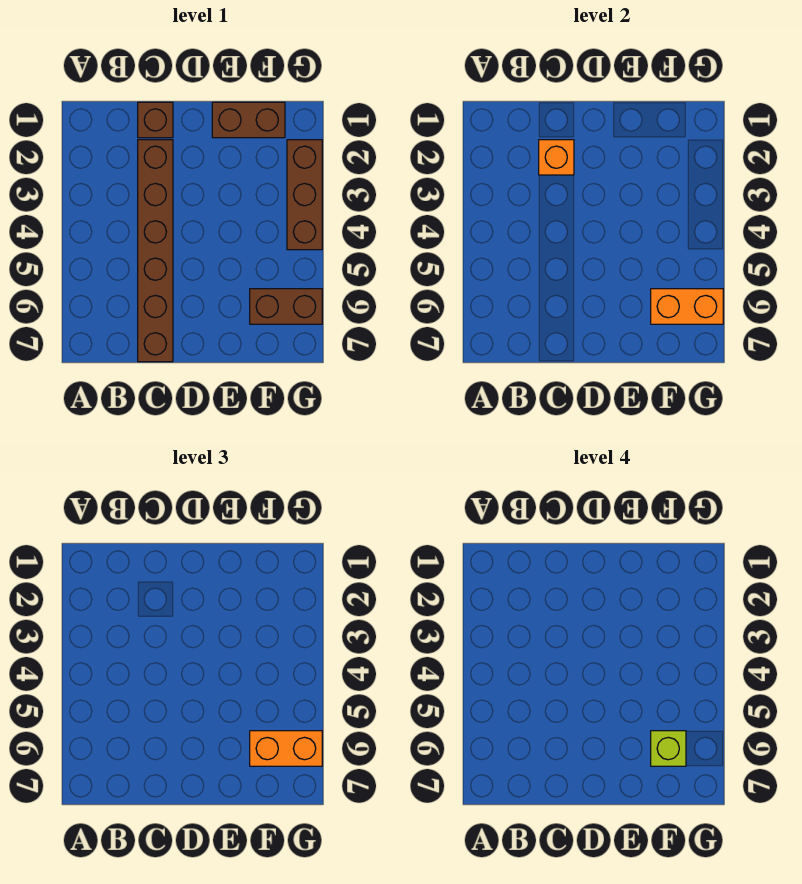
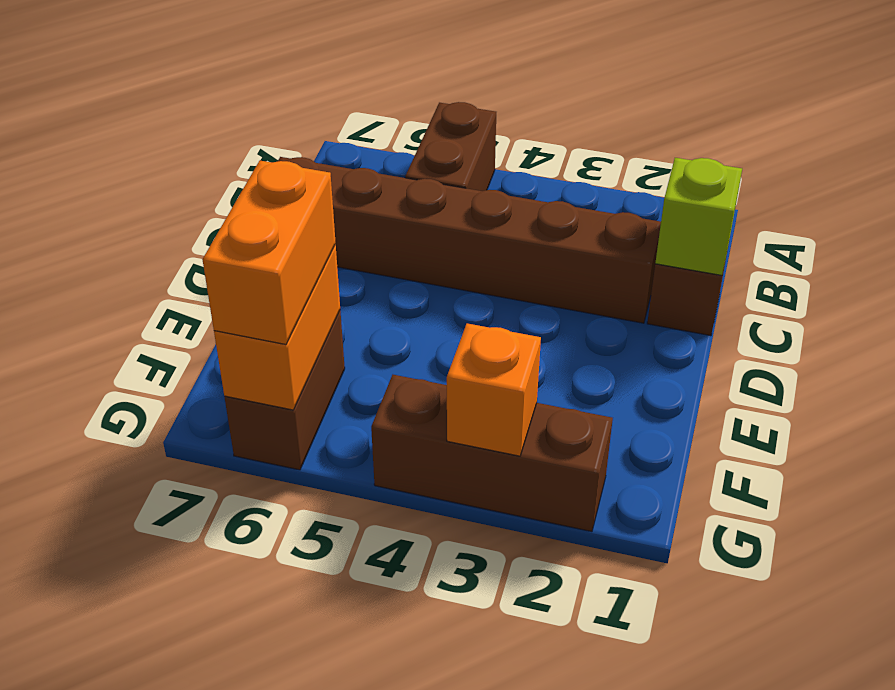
orange 1x1 brick [539,140,574,175] -> orange 1x1 brick moved to [447,323,541,456]
brown 1x2 brick [212,102,285,138] -> brown 1x2 brick moved to [405,102,496,191]
lime 1x1 brick [651,731,686,766] -> lime 1x1 brick moved to [655,158,742,275]

